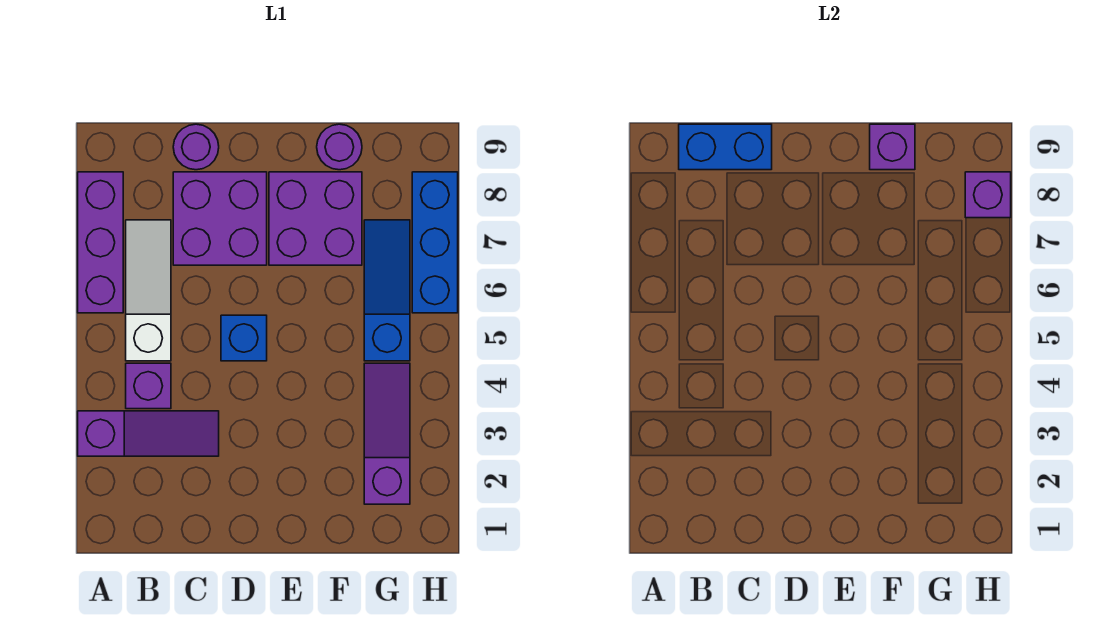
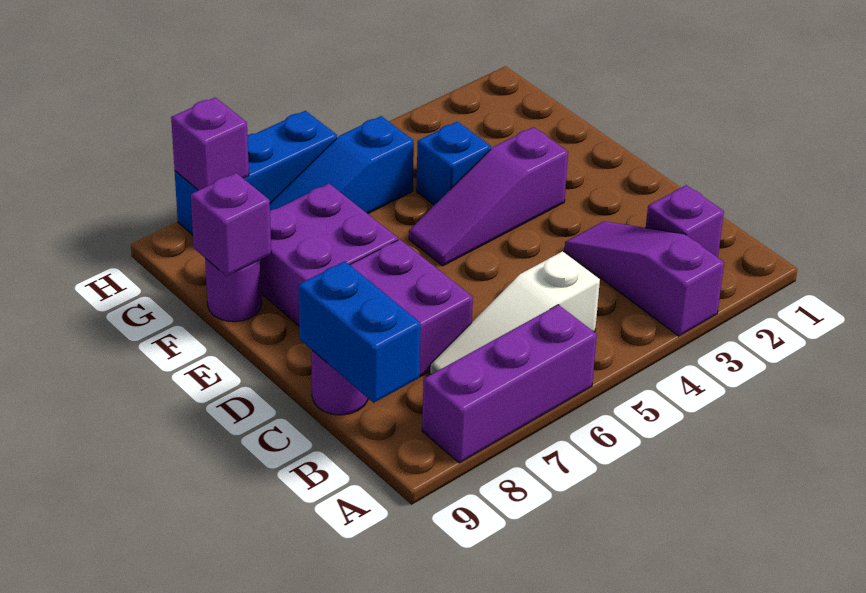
purple 1x1 brick [126,363,171,409] -> purple 1x1 brick moved to [646,185,724,257]
blue 1x1 brick [221,315,267,361] -> blue 1x1 brick moved to [416,122,491,205]
purple 1x3 slope [364,363,410,504] -> purple 1x3 slope moved to [409,127,568,266]

